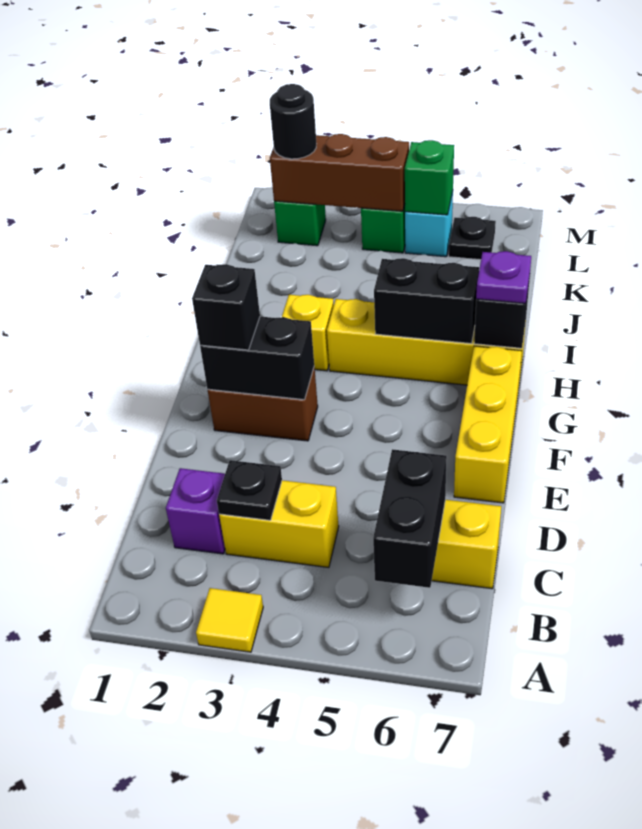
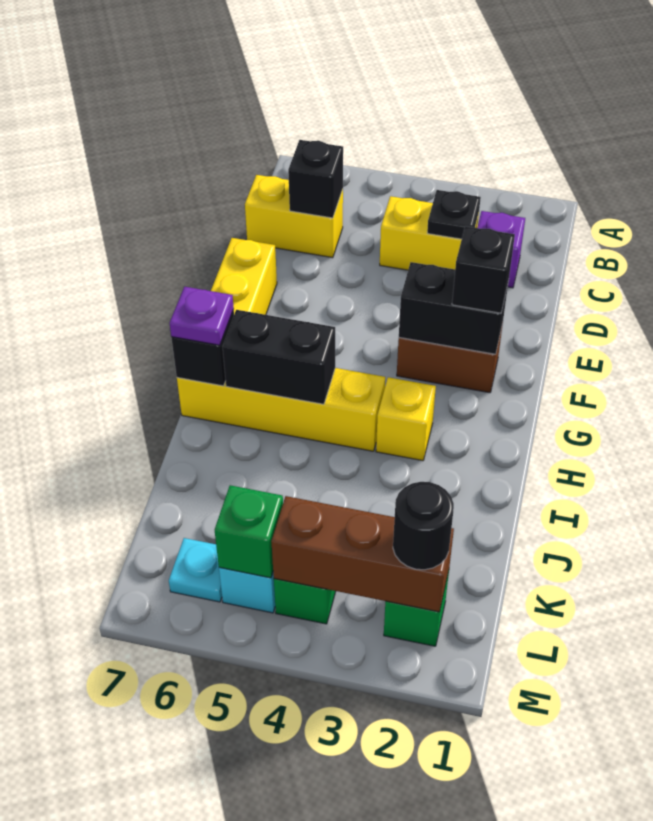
yellow 1x1 tile [196,588,263,652] -> none
black 1x2 brick [373,449,447,588] -> black 1x1 brick [288,140,343,218]
black 1x1 plate [449,217,496,260] -> cyan 1x1 plate [169,538,222,602]

